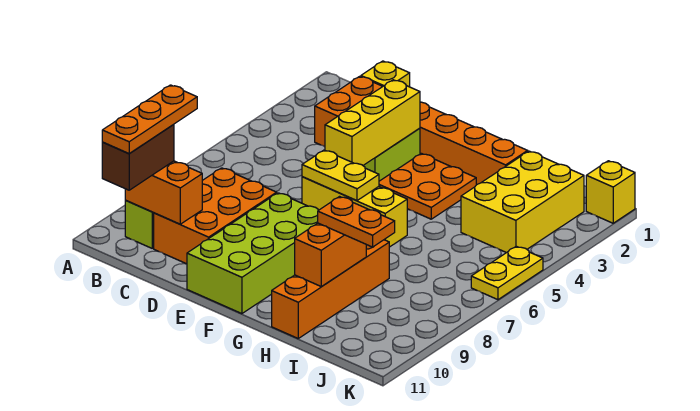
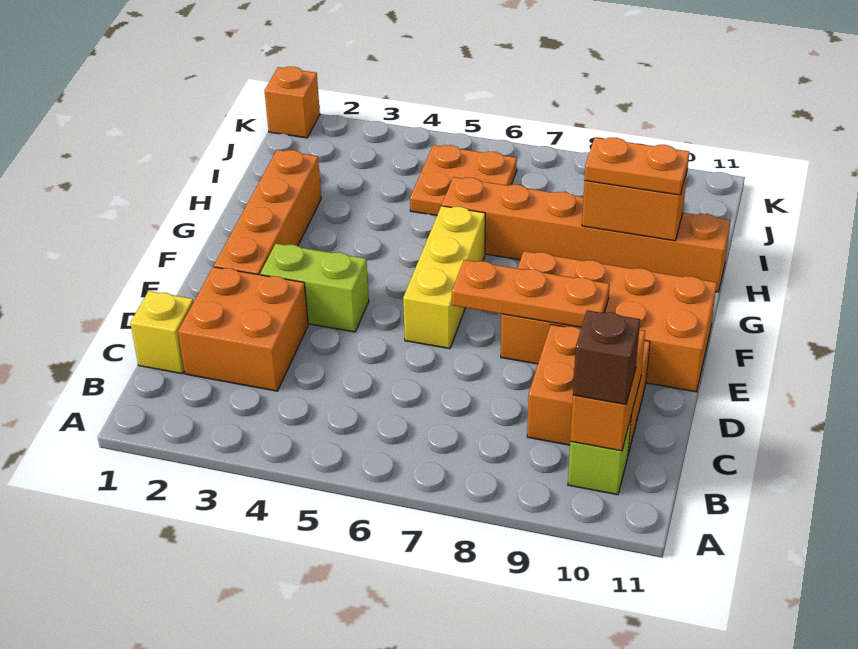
orange 1x3 plate [102,85,197,154] -> orange 1x3 plate moved to [452,260,610,327]
brown 1x2 brick [102,125,174,190] -> brown 1x1 brick [573,310,640,404]
orange 2x3 brick [154,168,277,264] -> orange 2x2 brick [527,325,650,454]
yellow 1x3 brick [325,80,420,165] -> none
yellow 1x2 plate [302,150,379,200] -> none
lime 2x4 brick [187,193,318,314] -> orange 2x4 brick [501,251,717,392]
orange 2x2 plate [379,153,476,219] -> orange 2x2 plate moved to [410,145,517,216]
orange 1x4 brick [272,240,389,338] -> orange 1x6 brick [442,177,731,292]
orange 1x2 plate [318,197,395,247] -> orange 1x2 plate turned to [584,138,689,195]
yellow 2x3 brick [461,151,584,253] -> none
yellow 1x1 brick [586,161,635,223] -> orange 1x1 brick [264,67,320,138]
yellow 1x2 plate [471,246,543,300] -> none

